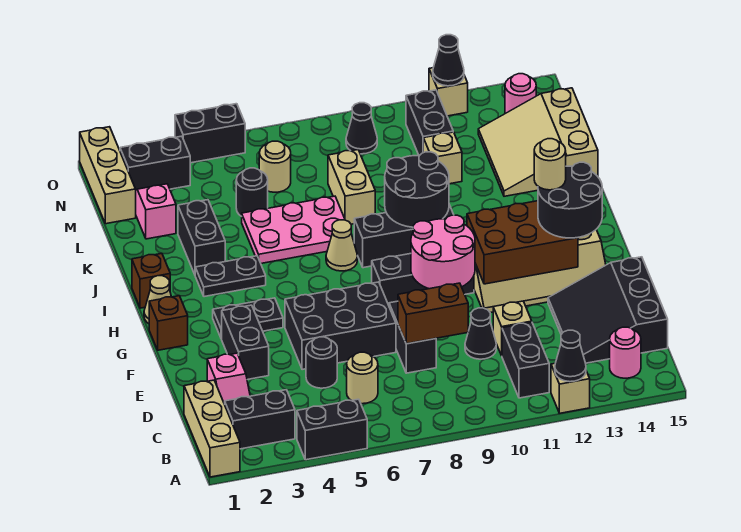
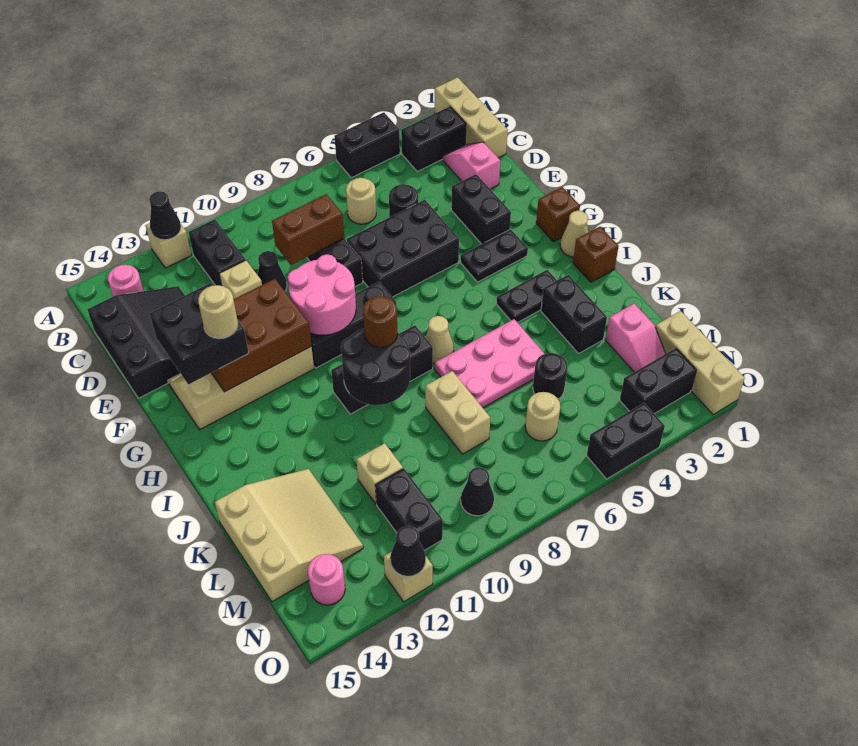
black 2x2 round brick [538,162,602,238] -> black 2x2 brick [150,283,248,385]
none -> brown 1x1 round brick [363,296,398,348]

